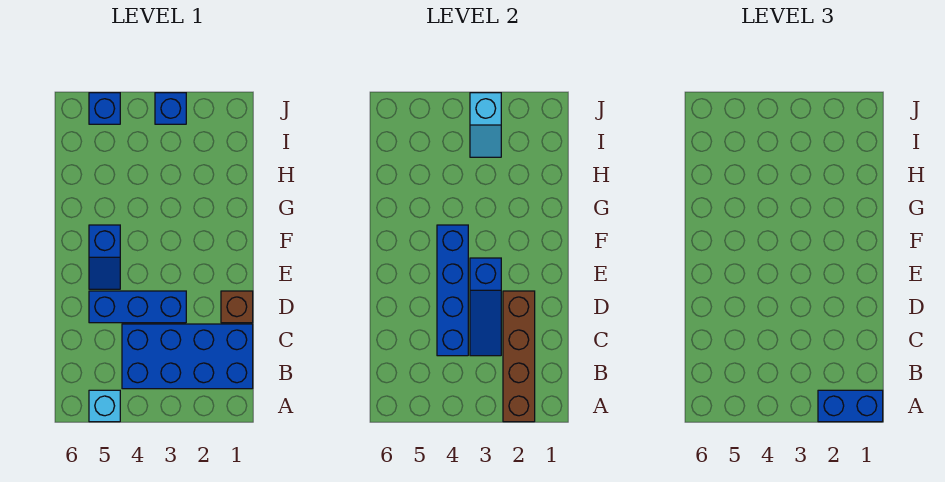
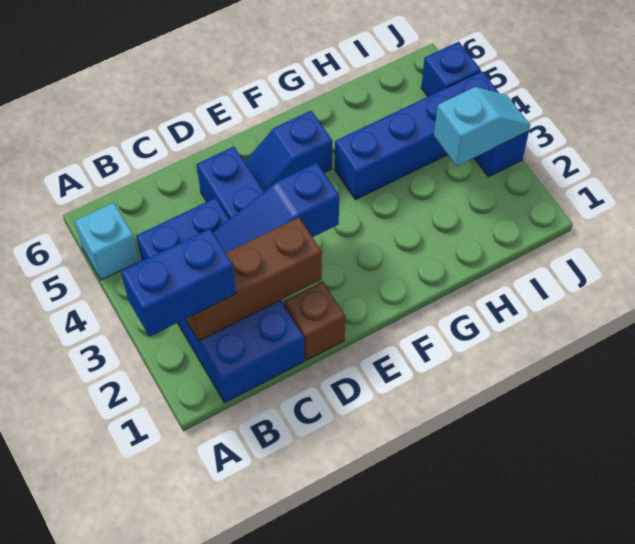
blue 1x2 brick [818,390,883,422] -> blue 1x2 brick turned to [121,229,236,337]
brown 1x4 brick [503,291,535,422] -> brown 1x3 brick [186,217,322,341]
blue 1x4 brick [437,225,468,356] -> blue 1x4 brick moved to [335,71,499,200]
cyan 1x2 slope [470,93,501,157] -> cyan 1x2 slope turned to [434,87,530,166]

